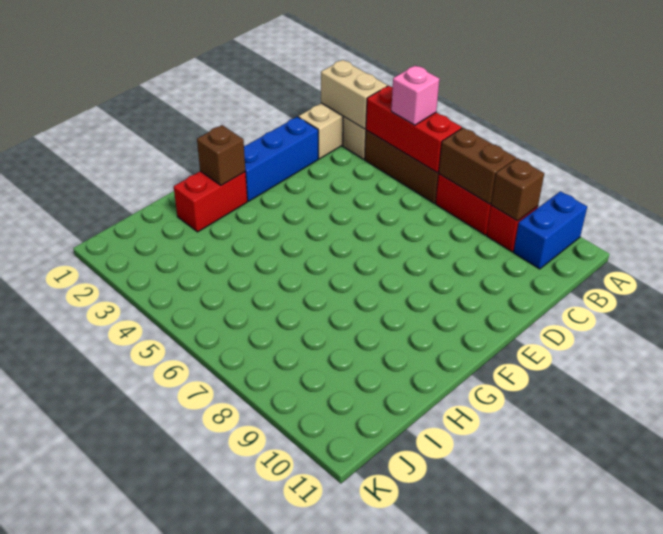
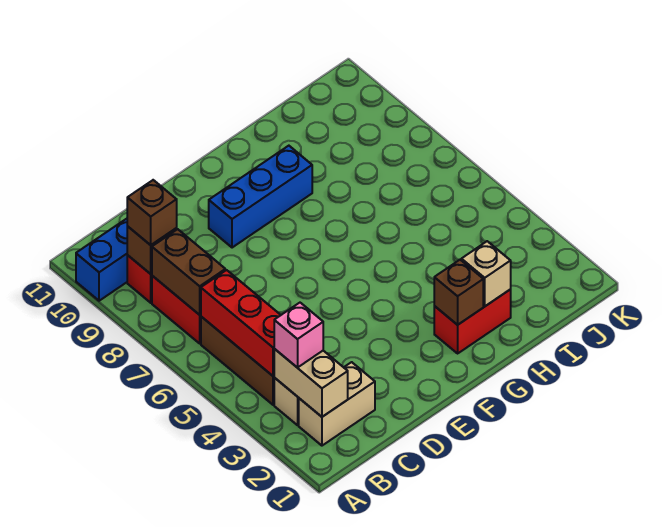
pink 1x1 brick [391,65,439,125] -> pink 1x1 brick moved to [274,303,323,368]
none -> brown 1x1 brick [127,180,177,245]
blue 1x3 brick [244,117,318,201] -> blue 1x3 brick moved to [209,146,312,248]
none -> tan 1x1 brick [461,241,511,306]

